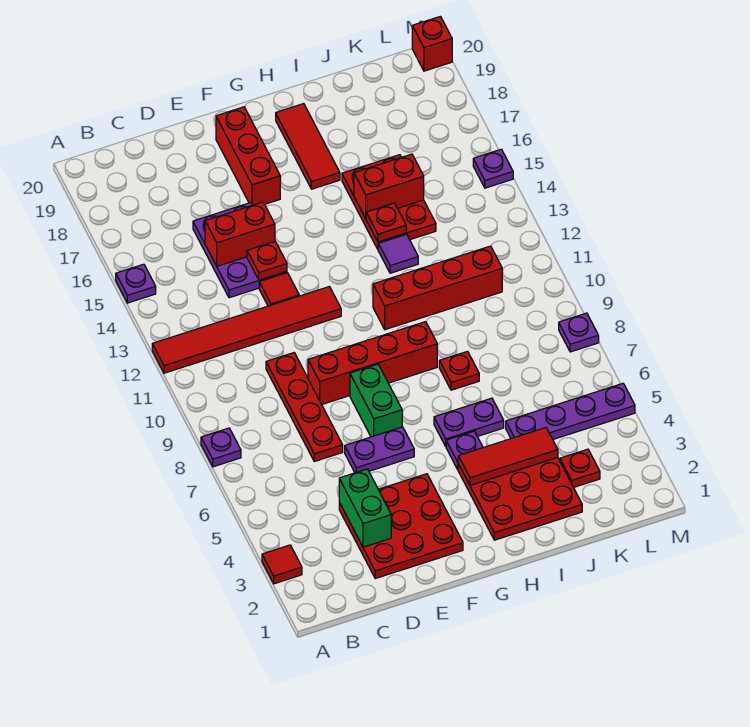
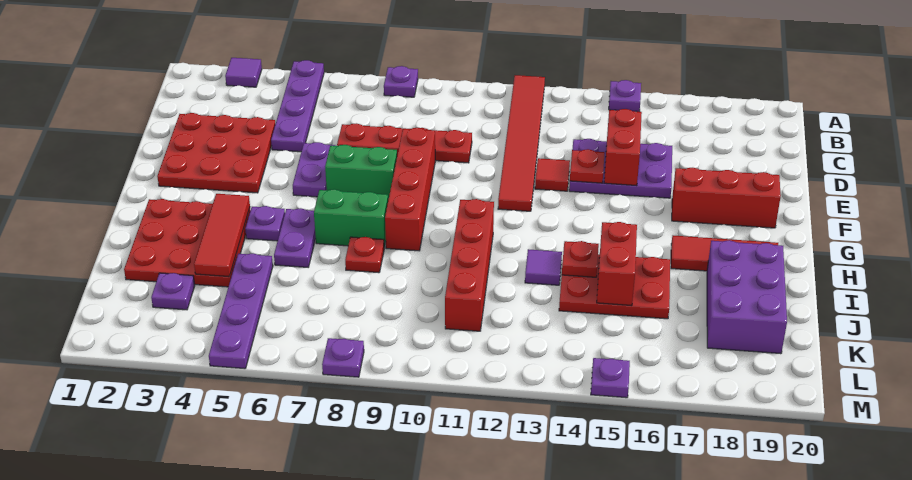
red 1x1 tile [262,545,302,584] -> purple 1x1 tile [225,58,262,87]
none -> purple 1x4 plate [271,60,324,152]
green 1x2 brick [339,469,391,547] -> green 1x2 brick moved to [314,189,388,248]
none -> purple 2x3 brick [707,240,787,354]
red 1x1 plate [560,449,600,488] -> purple 1x1 plate [151,273,195,310]
red 1x1 brick [412,16,452,71] -> none

